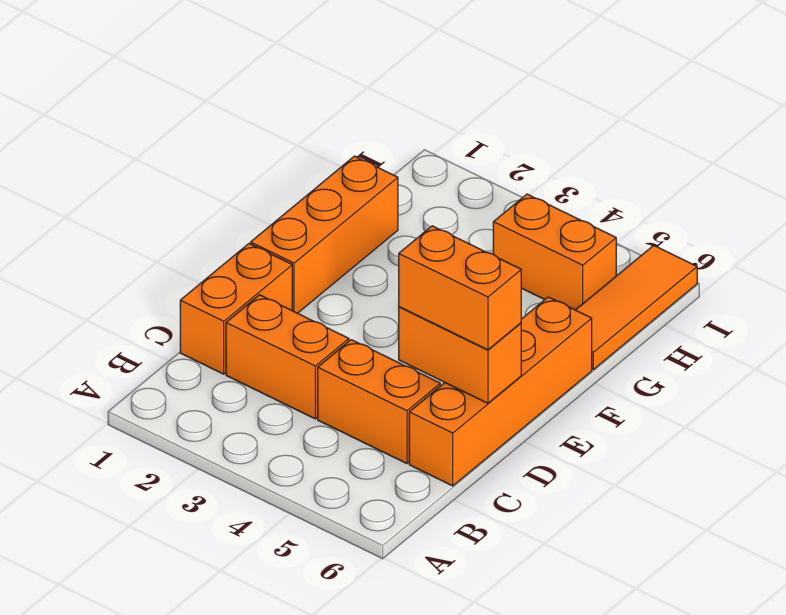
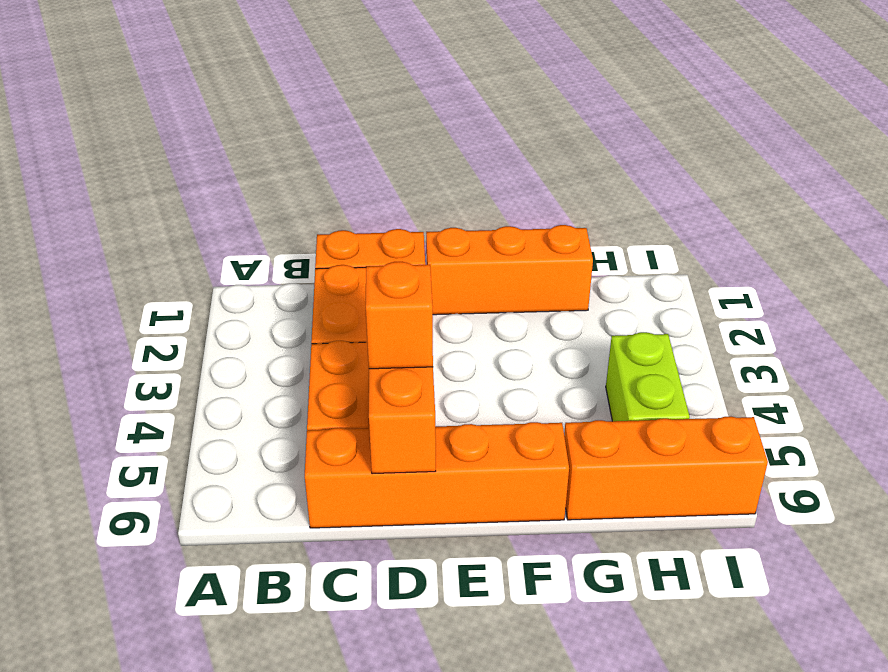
orange 1x2 brick [399,226,521,350] -> orange 1x1 brick [366,262,433,369]
orange 1x3 tile [576,245,697,369] -> orange 1x3 brick [564,417,768,520]
orange 1x2 brick [493,194,616,310] -> lime 1x2 brick [606,332,690,421]

